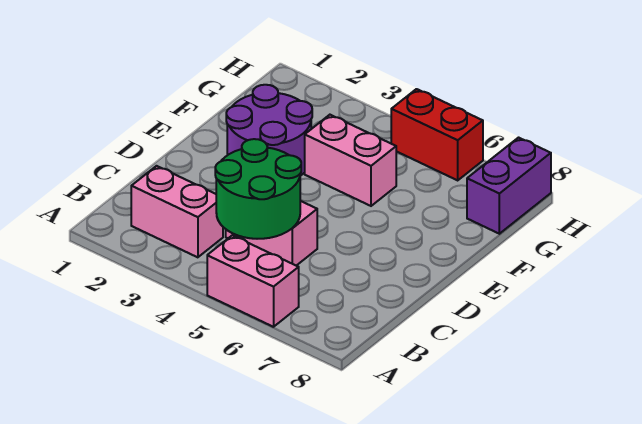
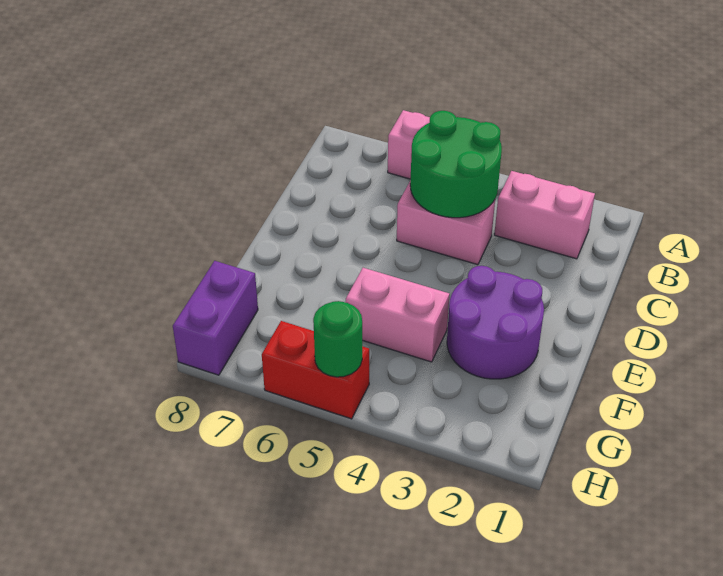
none -> green 1x1 round brick [313,301,362,377]

